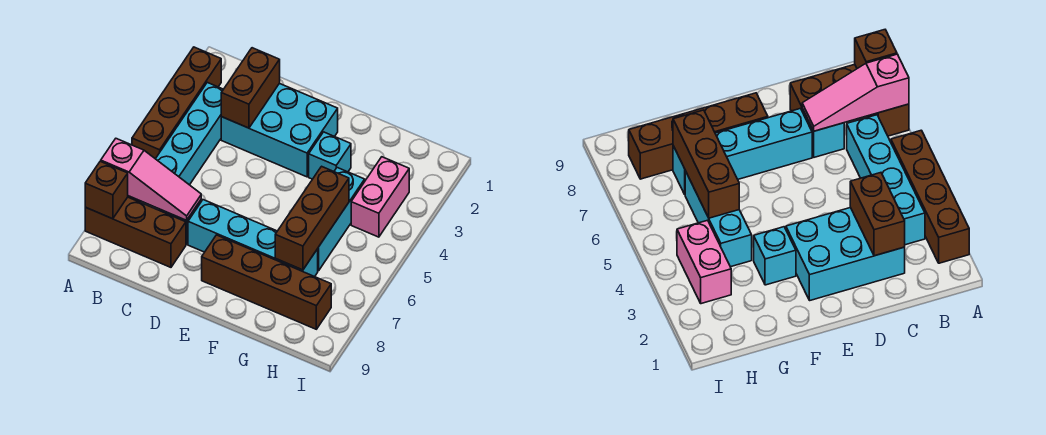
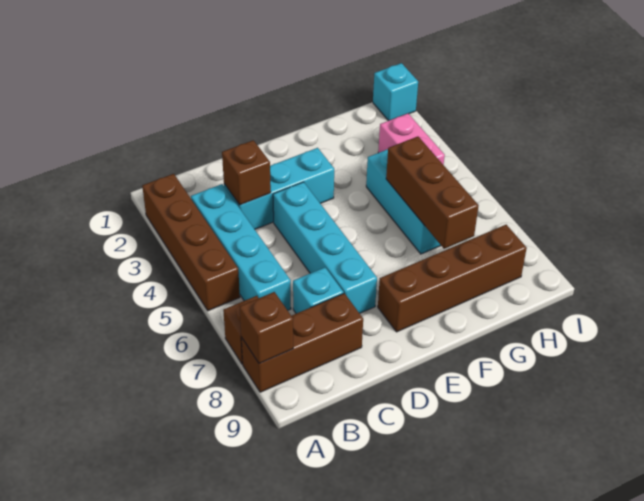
pink 1x3 slope [101,139,201,220] -> none
cyan 2x3 brick [221,83,338,177] -> cyan 1x3 brick [224,148,334,229]
brown 1x2 brick [221,48,280,128] -> brown 1x1 brick [222,140,271,205]
cyan 1x4 brick [188,200,318,277] -> cyan 1x4 brick turned to [273,182,377,313]
cyan 1x1 brick [309,132,351,179] -> cyan 1x1 brick moved to [373,63,418,121]

